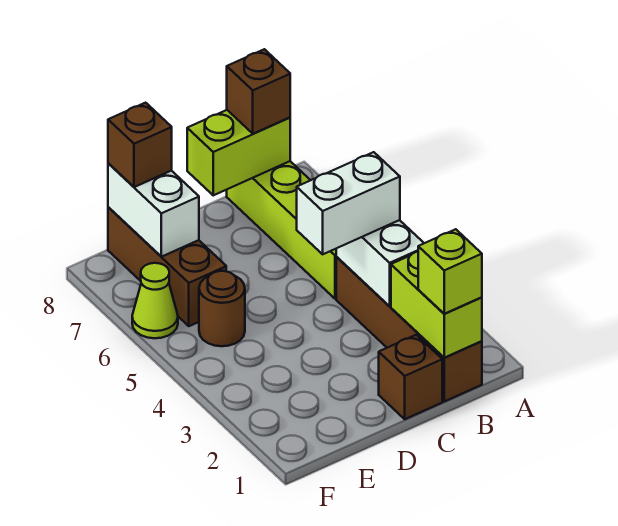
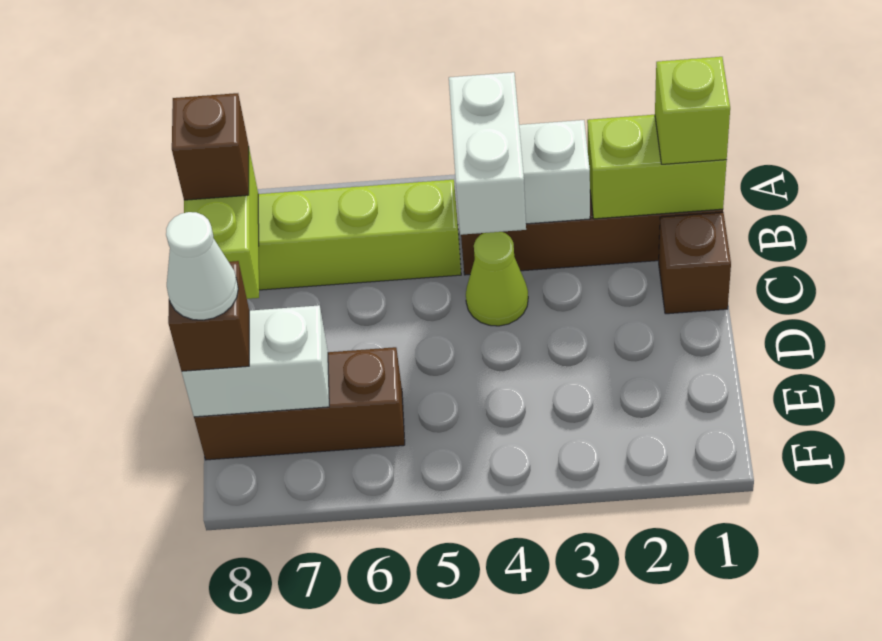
brown 1x1 round brick [199,271,245,346] -> none
none -> white 1x1 cone [166,212,238,320]
lime 1x1 cone [132,263,178,338] -> lime 1x1 cone moved to [466,232,528,326]

